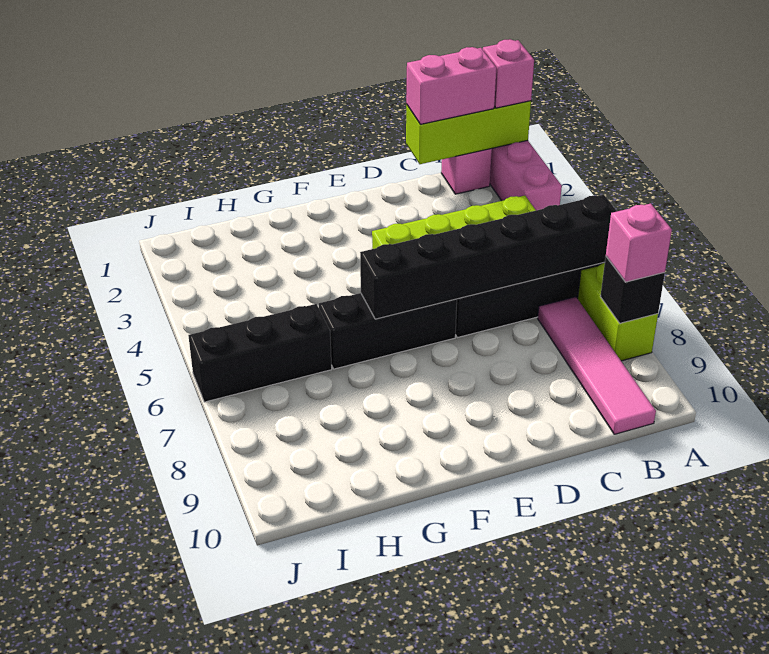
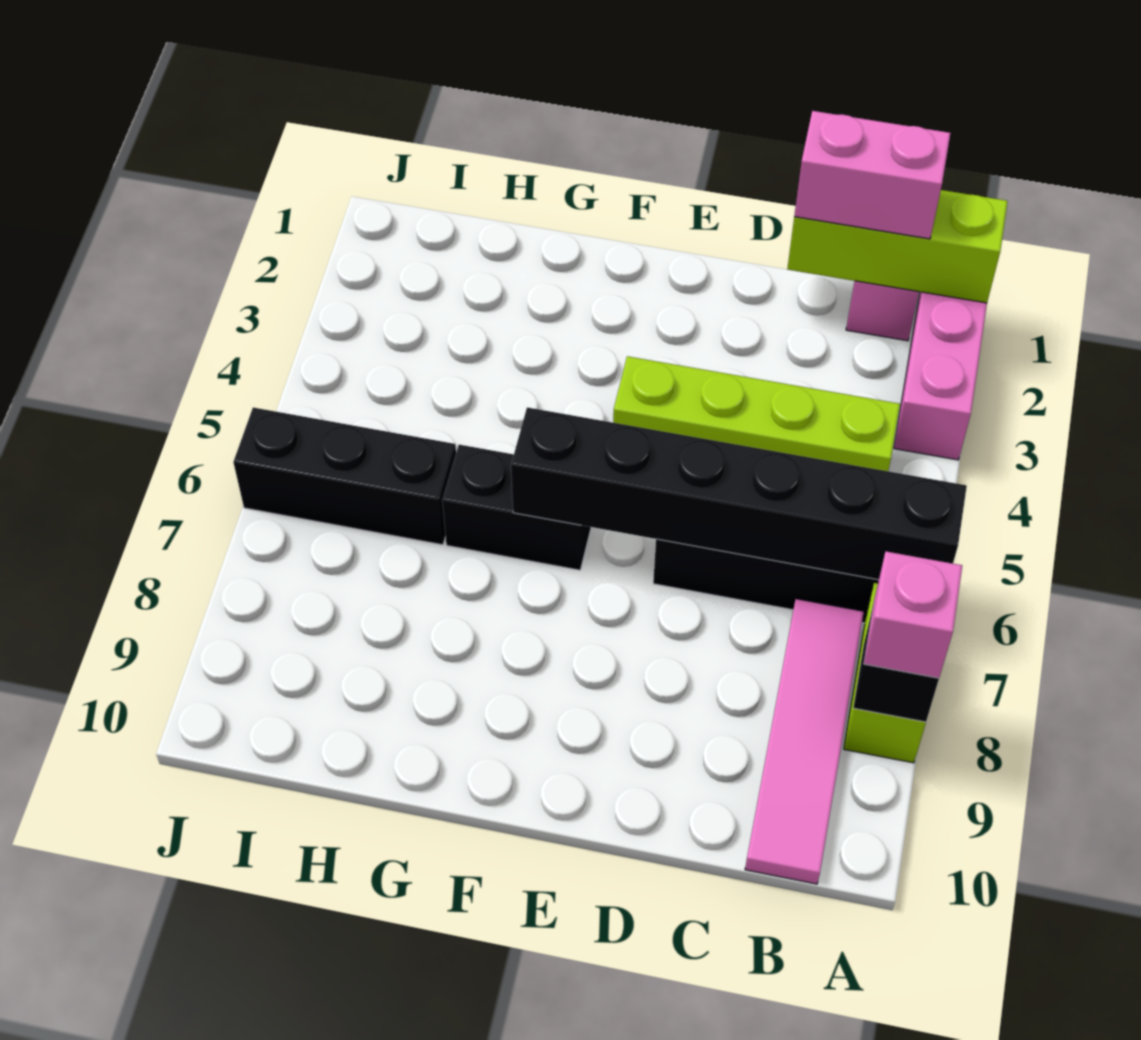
pink 1x1 brick [483,39,534,108] -> none
black 1x3 brick [319,293,457,369] -> black 1x2 brick [442,445,591,570]

